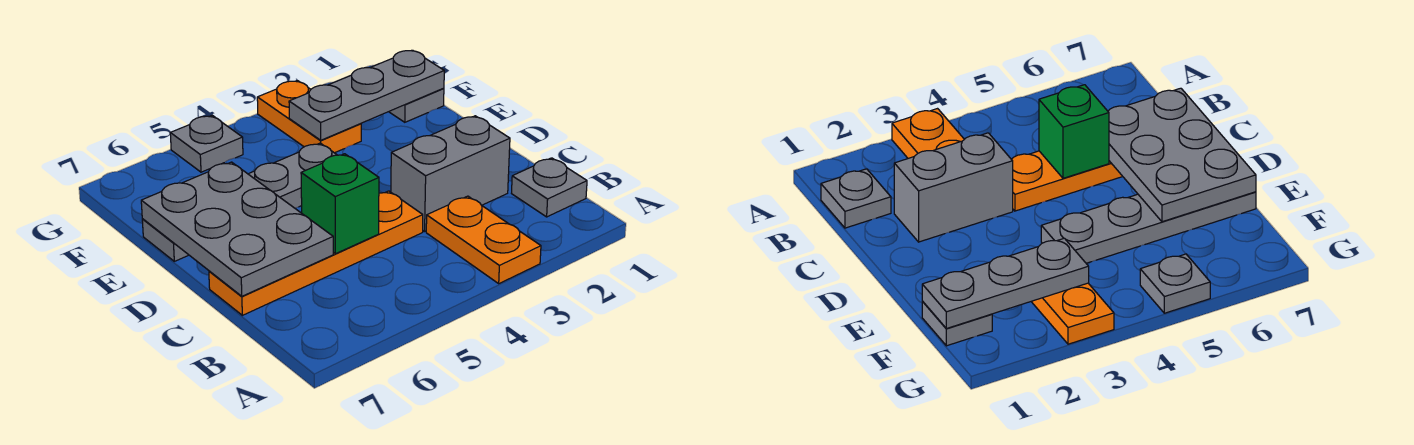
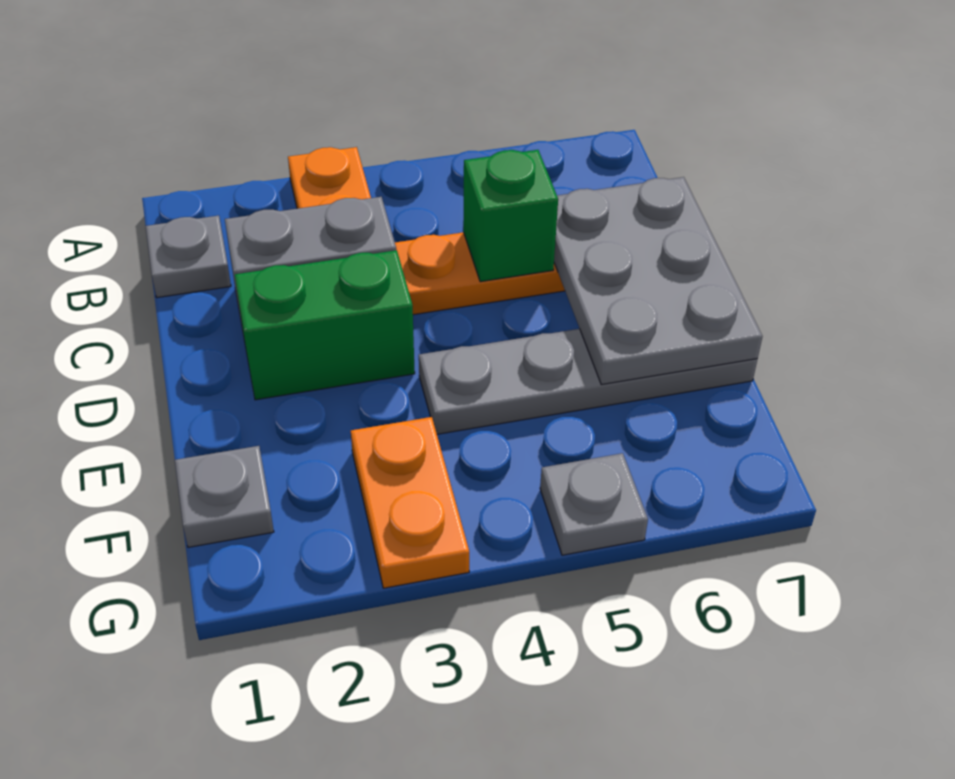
none -> green 1x2 brick [235,250,415,400]
grey 1x3 plate [289,50,444,140] -> none

